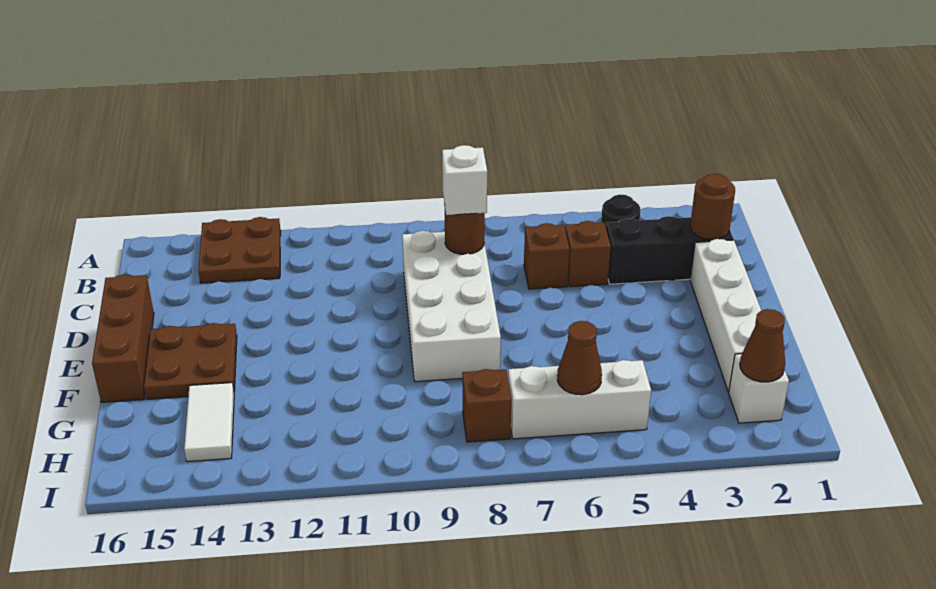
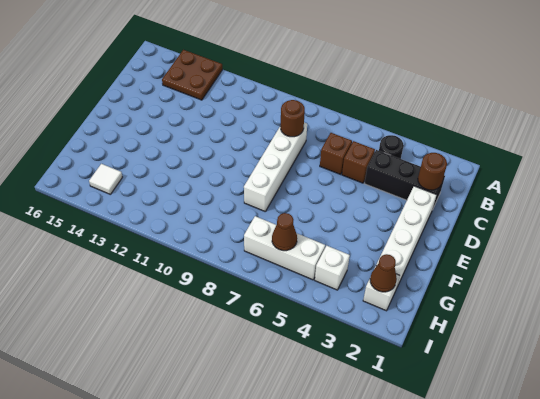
white 2x4 brick [402,231,501,382] -> white 1x4 brick [244,123,307,211]
white 1x1 brick [442,145,487,215] -> white 1x1 brick moved to [315,246,350,290]
brown 1x3 brick [92,274,154,402] -> none
brown 2x2 plate [144,323,237,399] -> none
white 1x2 tile [184,383,234,462] -> white 1x1 tile [89,164,122,194]
brown 1x1 brick [462,369,511,442] -> none

